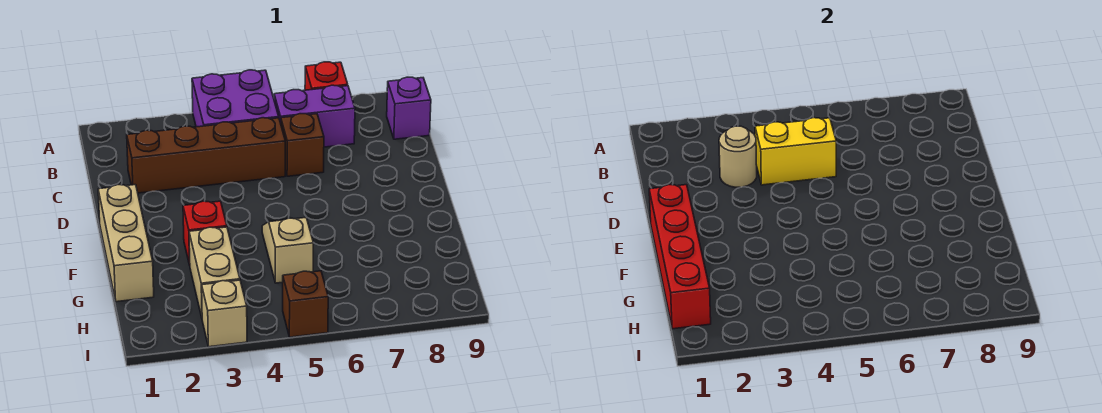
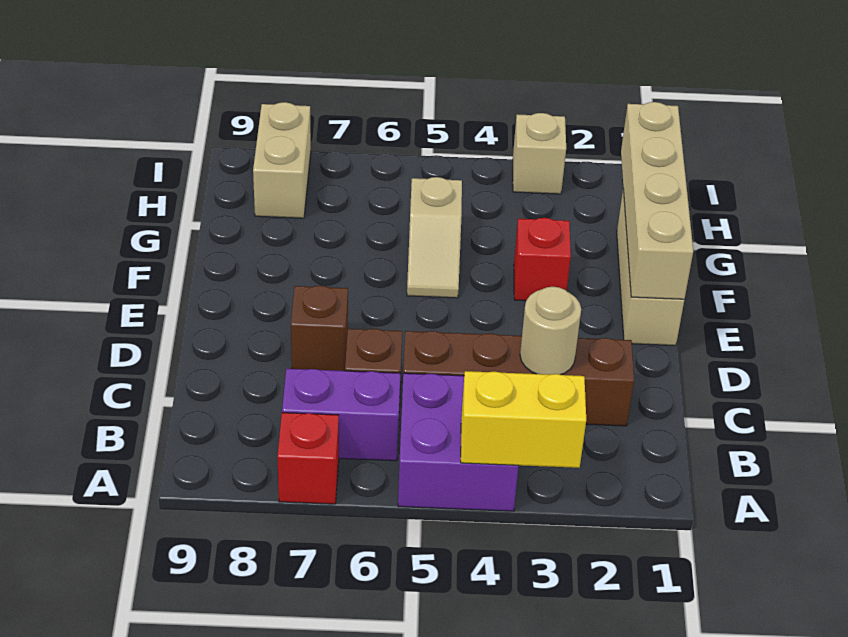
purple 1x1 brick [387,77,431,139] -> none
yellow 1x2 brick [755,118,836,185] -> yellow 1x2 brick moved to [461,371,586,468]
red 1x4 brick [649,185,711,329] -> tan 1x4 brick [621,102,693,299]
tan 1x2 brick [189,227,240,317] -> tan 1x2 brick moved to [253,102,311,218]
brown 1x1 brick [283,271,328,337] -> brown 1x1 brick moved to [291,286,348,371]

